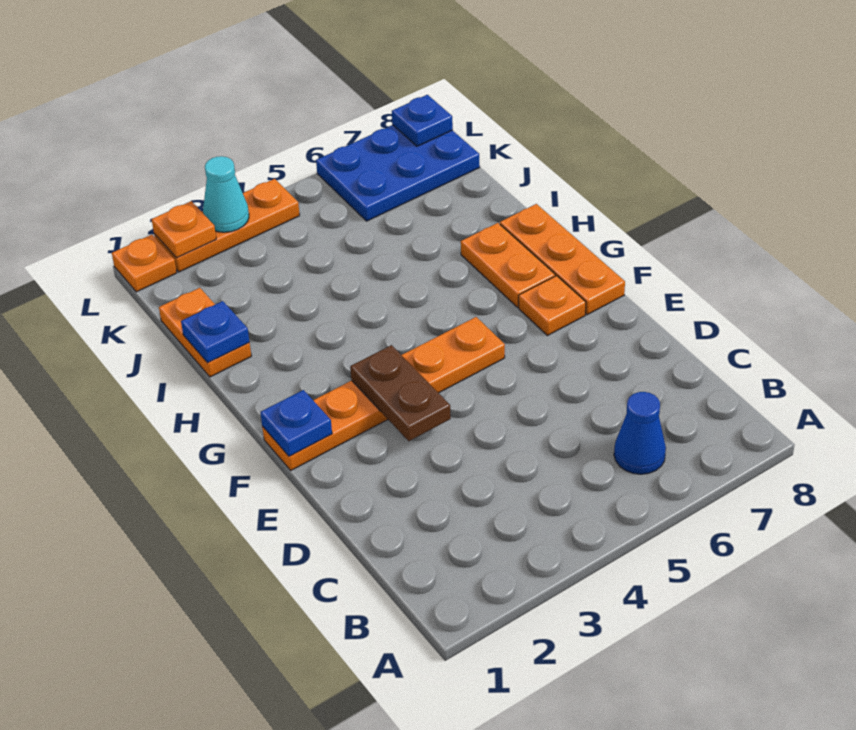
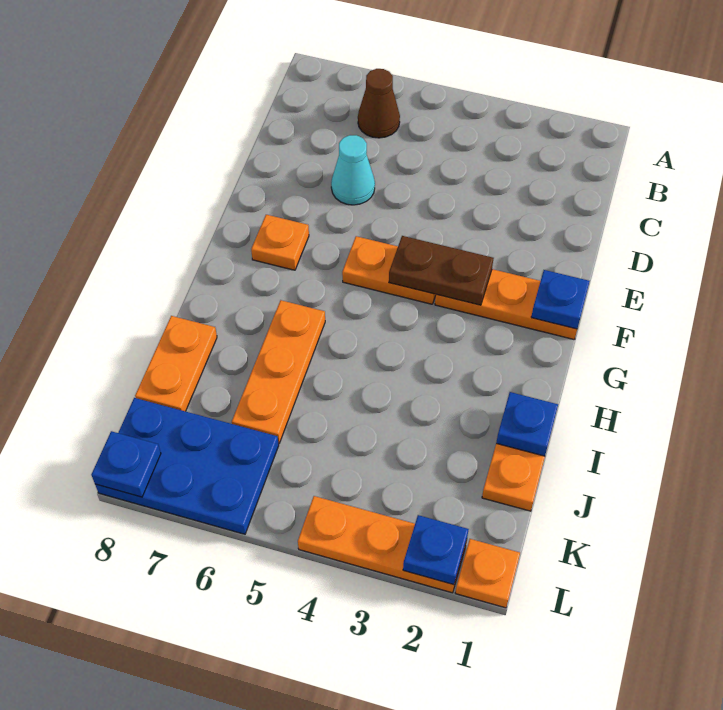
blue 1x1 cone [614,392,666,474] -> brown 1x1 cone [358,69,400,138]
brown 1x2 plate [350,345,451,441] -> brown 1x2 plate turned to [389,236,494,305]
orange 1x3 plate [500,204,625,315] -> orange 1x3 plate moved to [232,300,325,443]
orange 1x2 plate [461,223,555,307] -> orange 1x2 plate moved to [135,316,217,411]
orange 1x1 plate [152,201,216,258] -> blue 1x1 plate [403,515,469,585]
cyan 1x1 cone [203,156,249,232] -> cyan 1x1 cone moved to [331,135,375,205]

